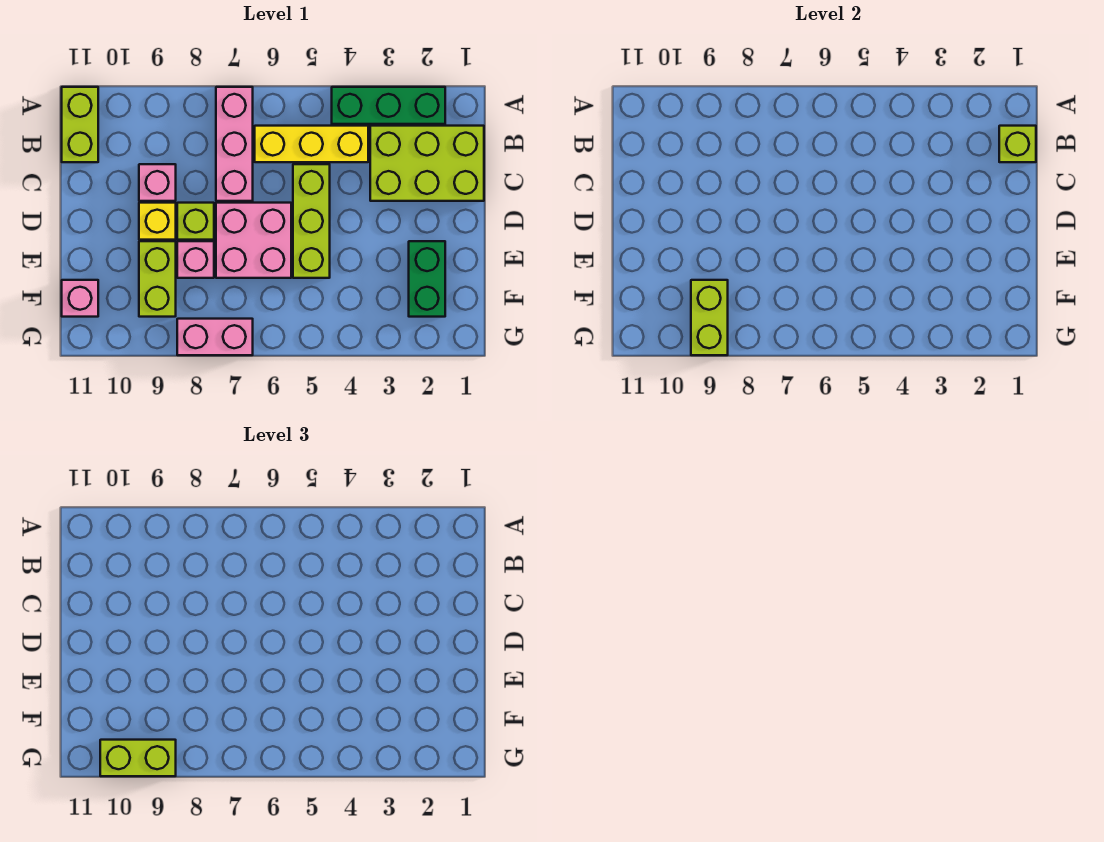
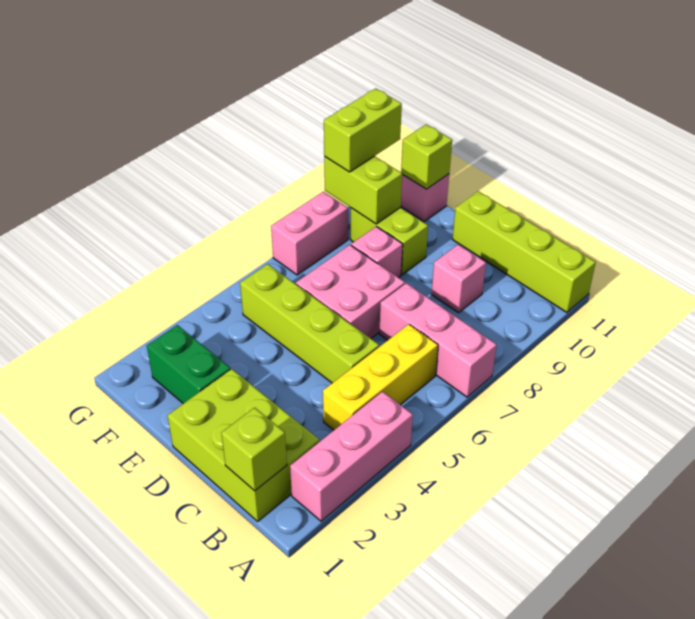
green 1x3 brick [332,87,445,124] -> pink 1x3 brick [290,392,413,521]
lime 1x2 brick [62,87,98,162] -> lime 1x4 brick [452,191,596,312]
lime 2x3 brick [370,126,484,201] -> lime 2x3 brick turned to [167,369,320,521]
lime 1x3 brick [293,164,330,278] -> lime 1x4 brick [240,264,379,383]
lime 1x1 brick [177,203,214,240] -> lime 1x1 brick moved to [401,124,452,189]
yellow 1x1 brick [139,203,176,240] -> none

